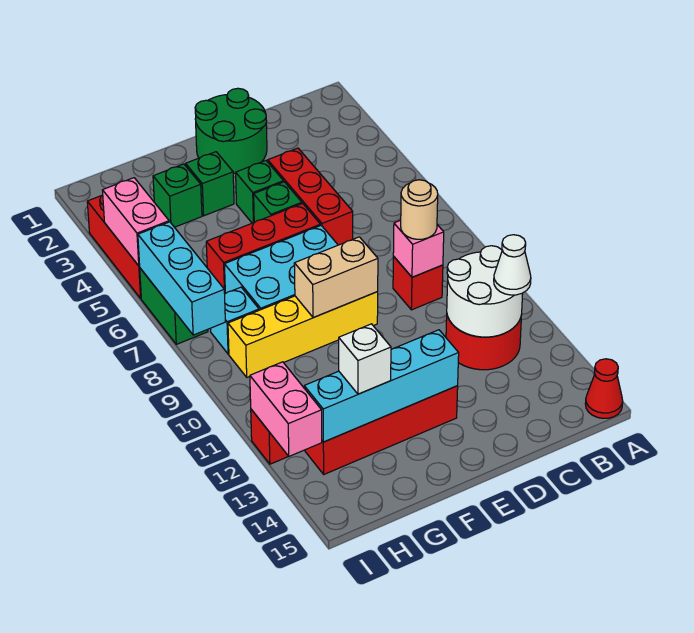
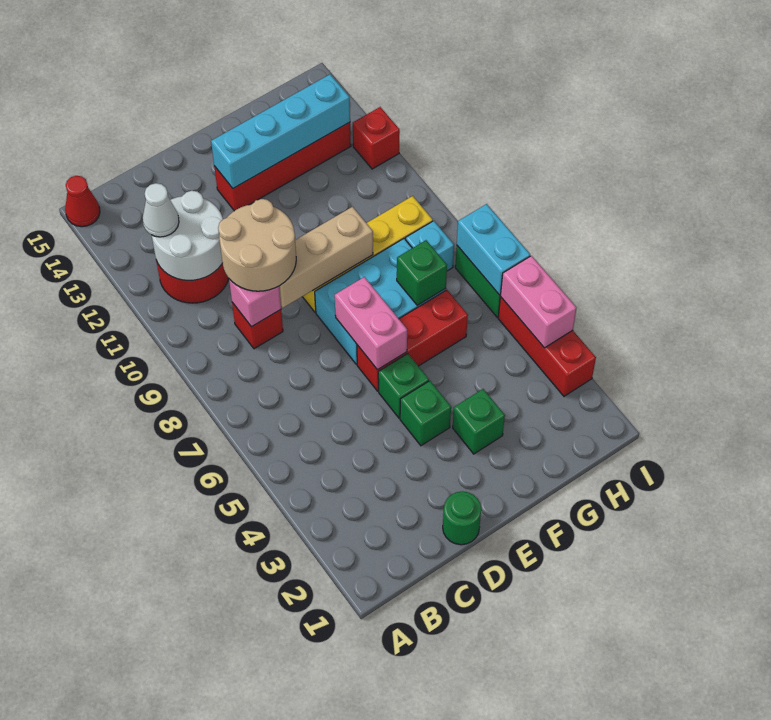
tan 1x1 round brick [401,180,438,239] -> tan 2x2 round brick [218,199,296,291]
green 2x2 round brick [195,88,267,173] -> green 1x1 round brick [443,491,481,545]
red 1x3 brick [268,148,353,245] -> none
tan 1x2 brick [294,237,378,318] -> tan 1x3 brick [279,207,373,308]
green 1x1 brick [153,164,202,227] -> green 1x1 brick moved to [397,240,447,305]
white 1x1 brick [339,324,391,394] -> none
cyan 1x3 brick [138,222,225,335] -> cyan 1x2 brick [457,204,530,295]
pink 1x2 brick [250,362,322,456] -> pink 1x2 brick moved to [335,277,407,370]

